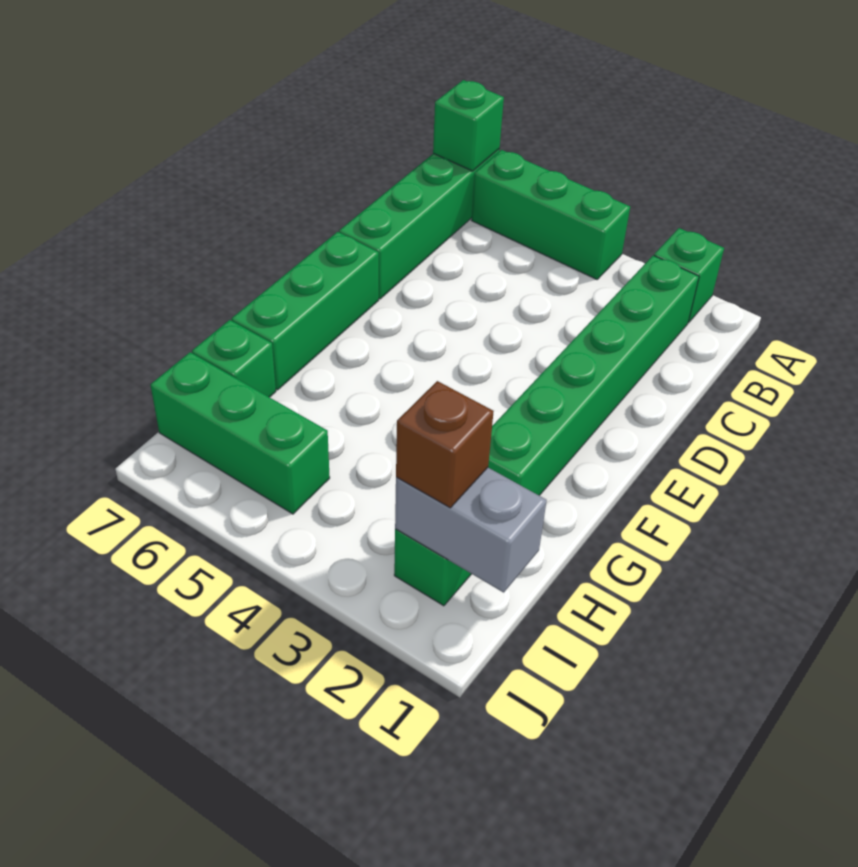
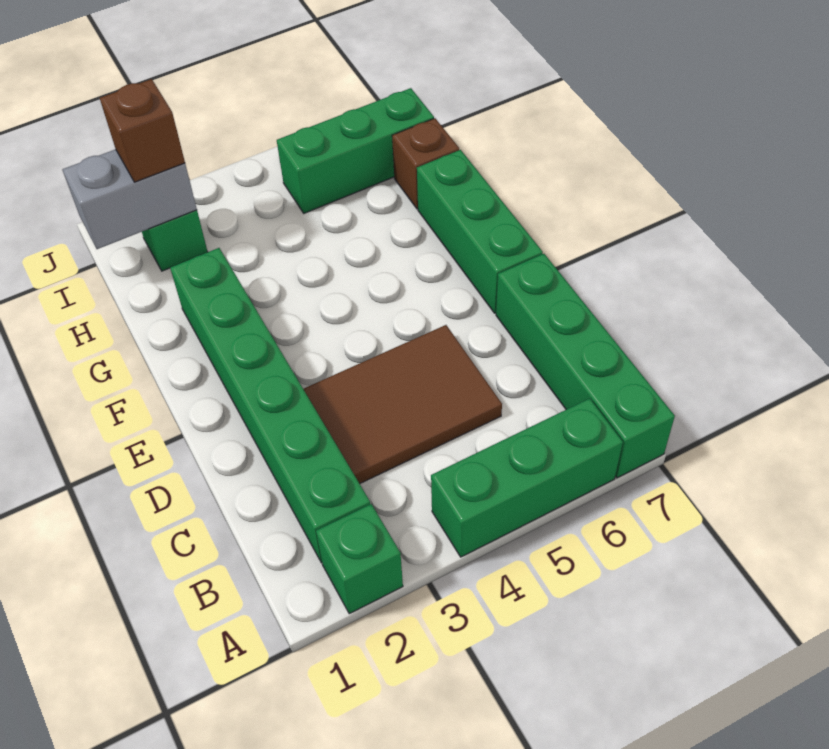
green 1x1 brick [433,80,504,171] -> none
none -> brown 2x3 tile [304,325,502,484]
green 1x1 brick [192,320,276,397] -> brown 1x1 brick [392,118,459,209]

